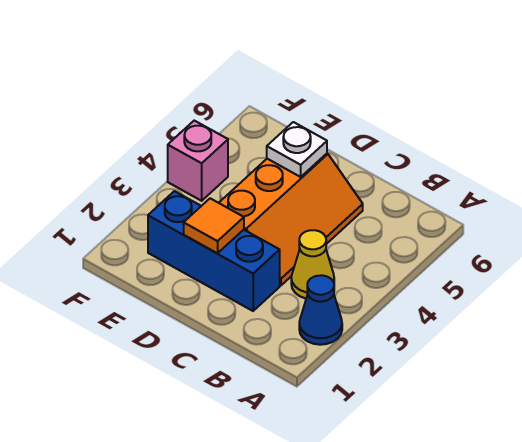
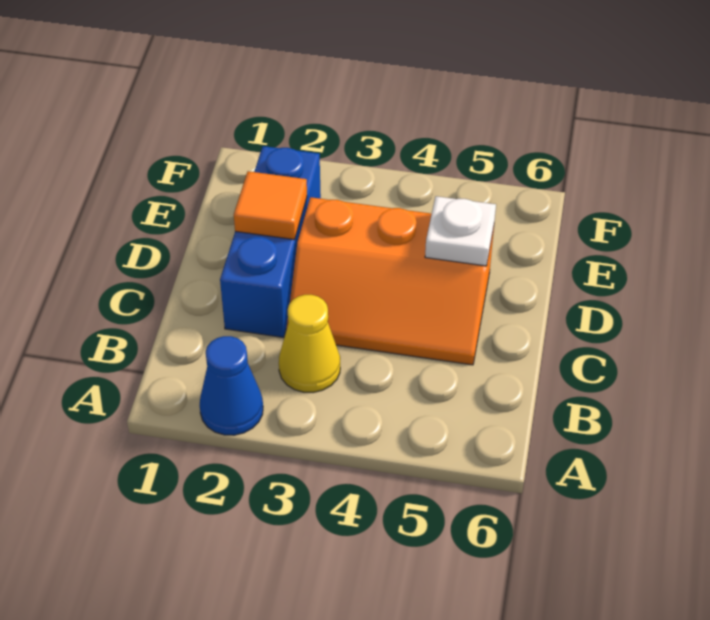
pink 1x1 brick [168,121,228,201] -> none

